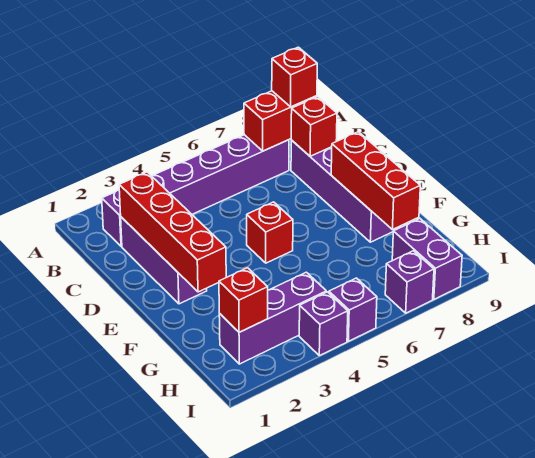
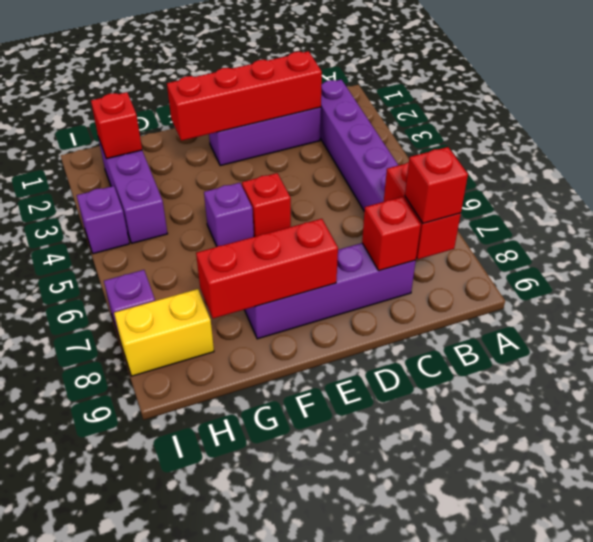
purple 1x2 brick [392,219,462,299] -> yellow 1x2 brick [114,289,214,376]
purple 1x1 brick [329,278,377,341] -> purple 1x1 brick moved to [204,183,254,246]

